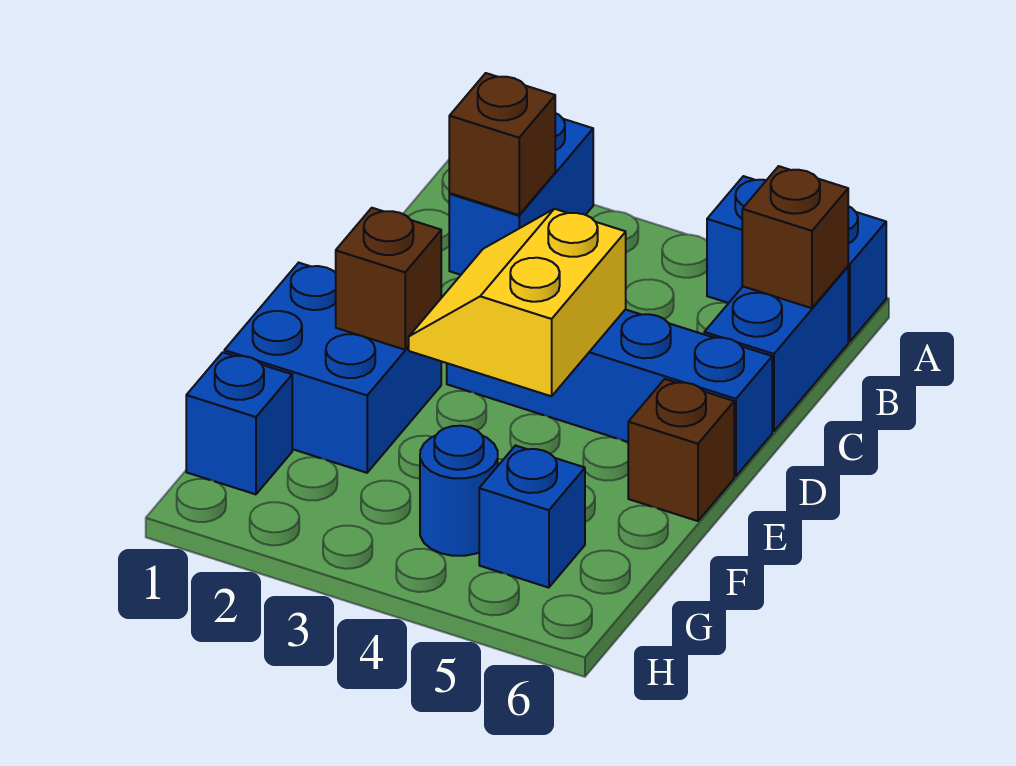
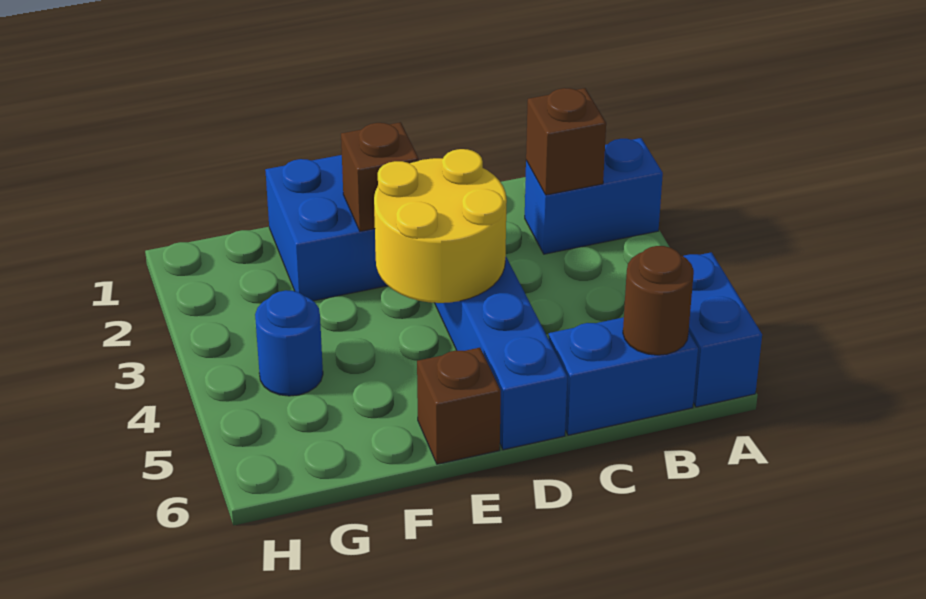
brown 1x1 brick [742,166,848,308] -> brown 1x1 round brick [623,246,694,355]
yellow 2x2 slope [409,209,626,396] -> yellow 2x2 round brick [374,149,507,303]
blue 1x1 brick [186,352,292,494] -> none
blue 1x1 brick [479,446,585,588] -> none

